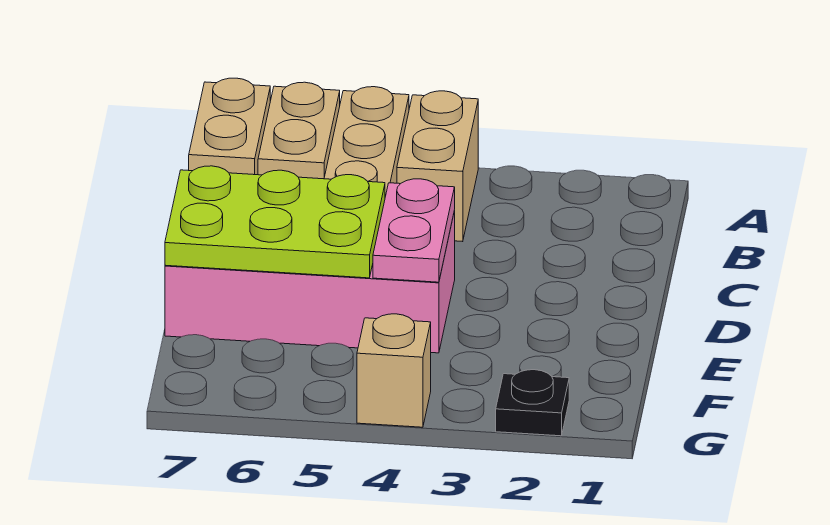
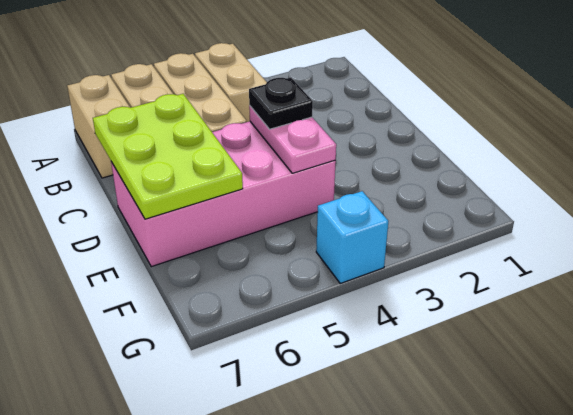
lime 2x3 plate [165,166,385,278] -> lime 2x3 plate turned to [93,94,243,219]
black 1x1 plate [496,370,569,436] -> black 1x1 plate moved to [249,78,313,129]
tan 1x1 brick [357,314,431,427] -> cyan 1x1 brick [316,191,388,283]

